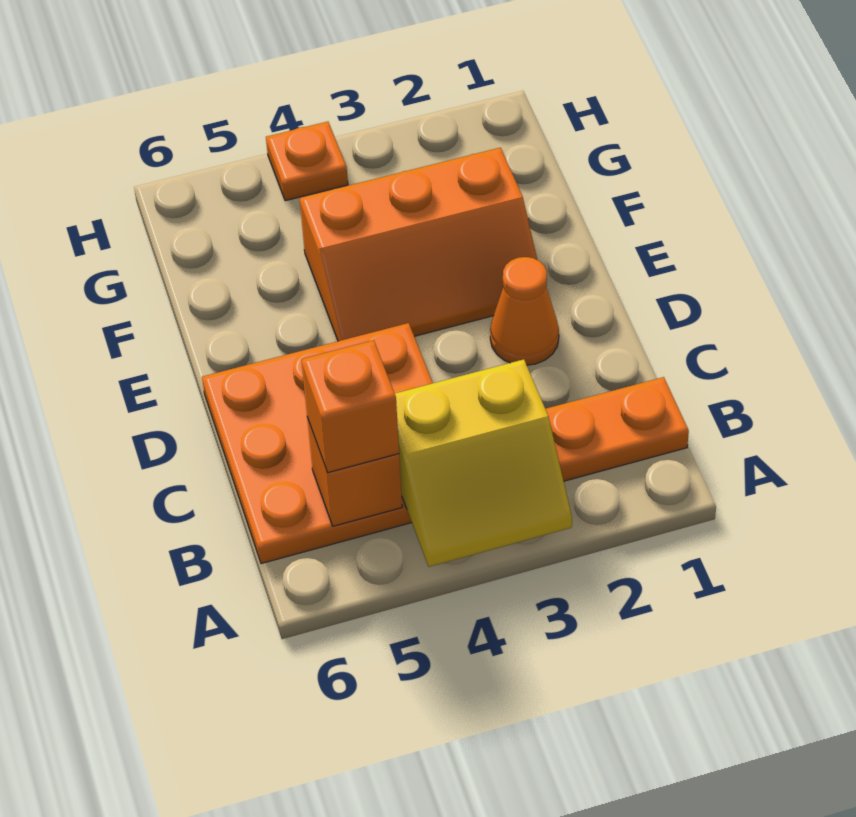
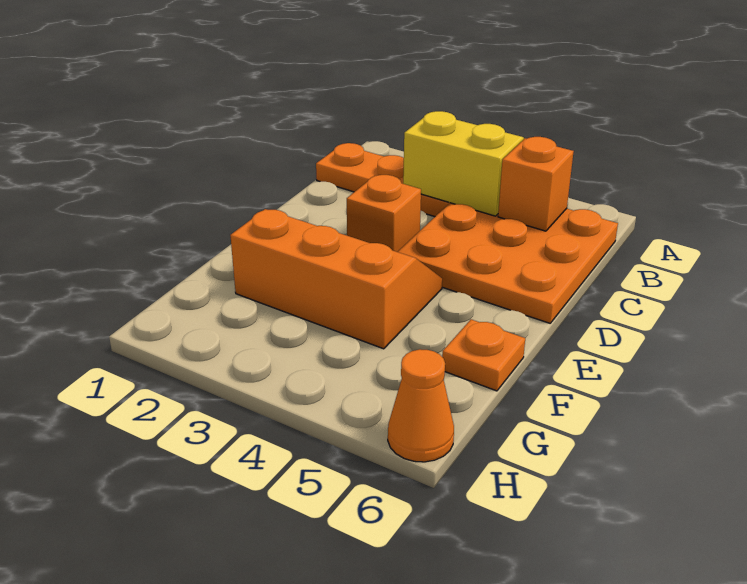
orange 1x1 brick [301,340,399,473] -> orange 1x1 brick moved to [347,175,421,252]
orange 1x1 cone [490,257,559,365] -> orange 1x1 cone moved to [388,349,454,462]
orange 1x1 plate [266,122,348,201] -> orange 1x1 plate moved to [442,319,525,391]

